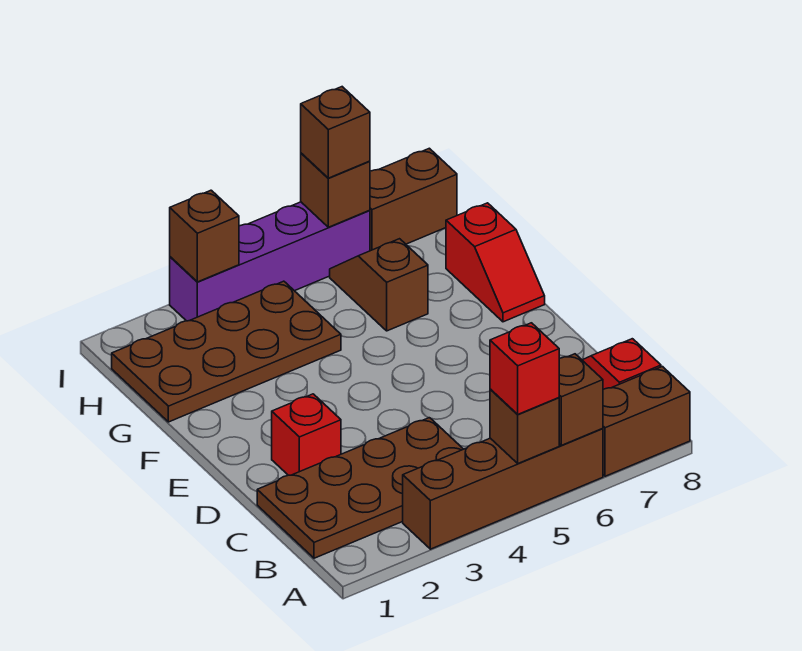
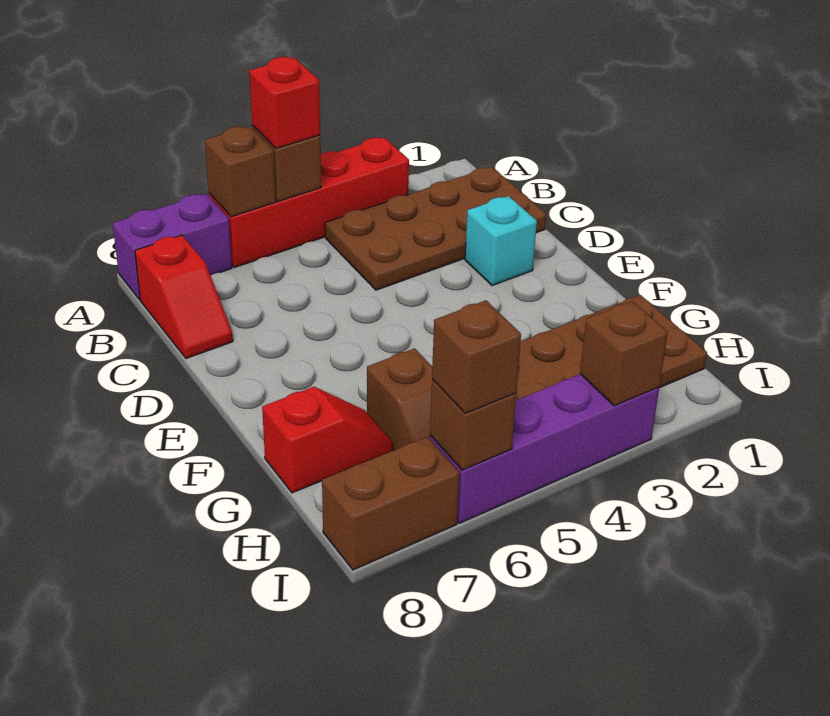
brown 1x4 brick [403,429,603,549] -> red 1x4 brick [209,137,409,267]
brown 1x2 brick [603,367,690,476] -> purple 1x2 brick [113,194,232,300]
red 1x1 brick [272,394,341,475] -> cyan 1x1 brick [465,196,537,286]
red 1x2 slope [446,203,545,322] -> red 1x2 slope turned to [262,387,393,493]

